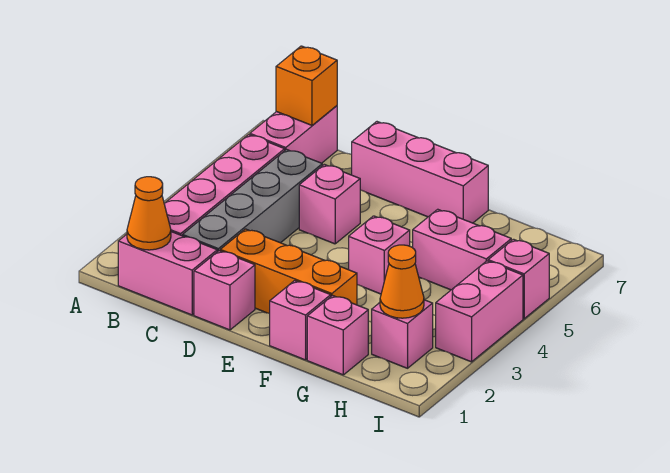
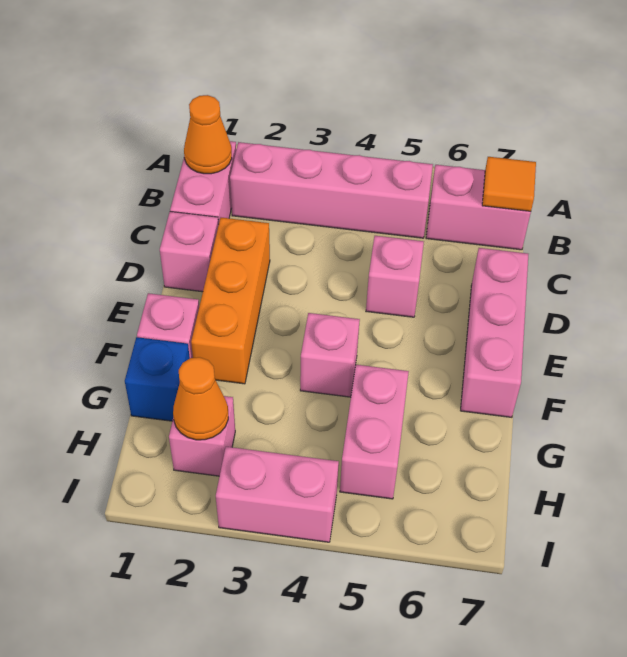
orange 1x1 brick [276,46,337,125] -> orange 1x1 tile [482,157,536,211]
grey 1x4 brick [183,150,322,252] -> none
pink 1x1 brick [307,296,368,375] -> blue 1x1 brick [125,337,190,421]
pink 1x1 brick [488,239,549,319] -> none

